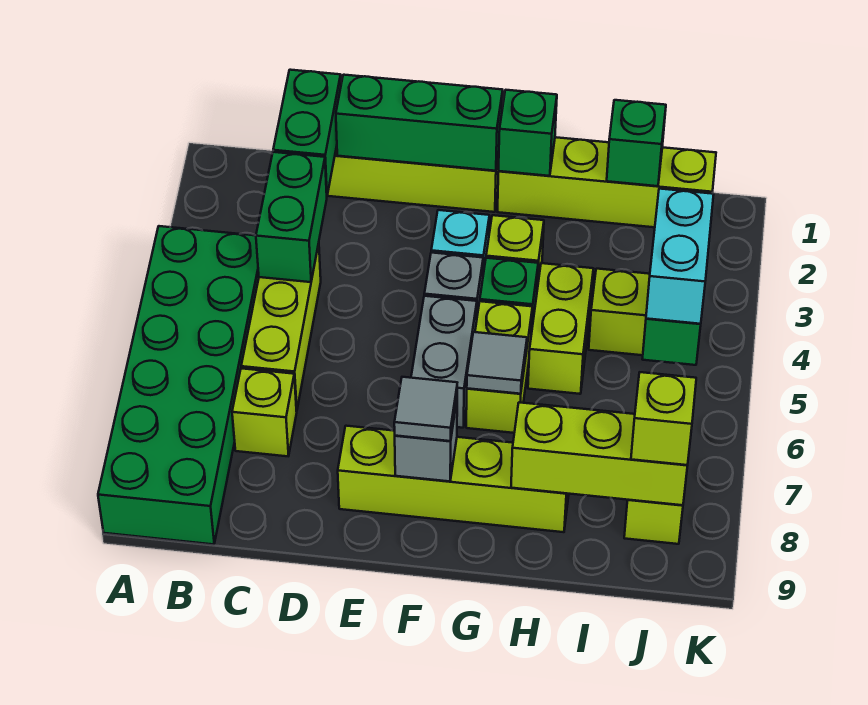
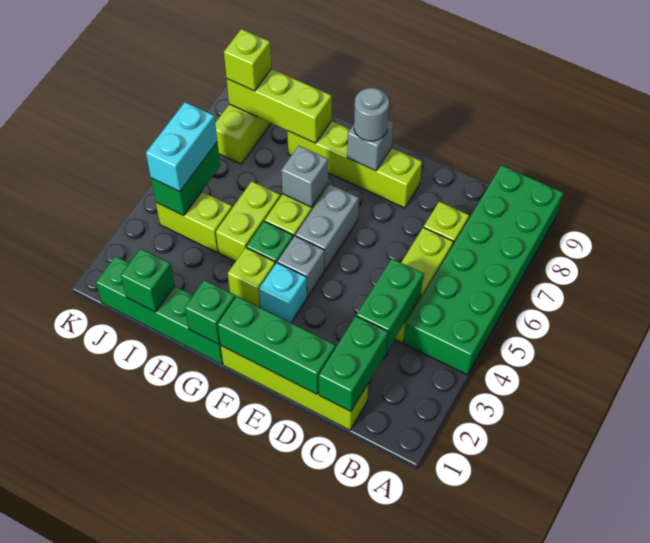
grey 1x1 tile [394,377,457,441] -> grey 1x1 round brick [354,88,389,141]
lime 1x4 brick [498,137,716,227] -> green 1x4 brick [96,256,223,364]
grey 1x1 tile [467,332,527,394] -> grey 1x1 brick [281,146,328,207]

